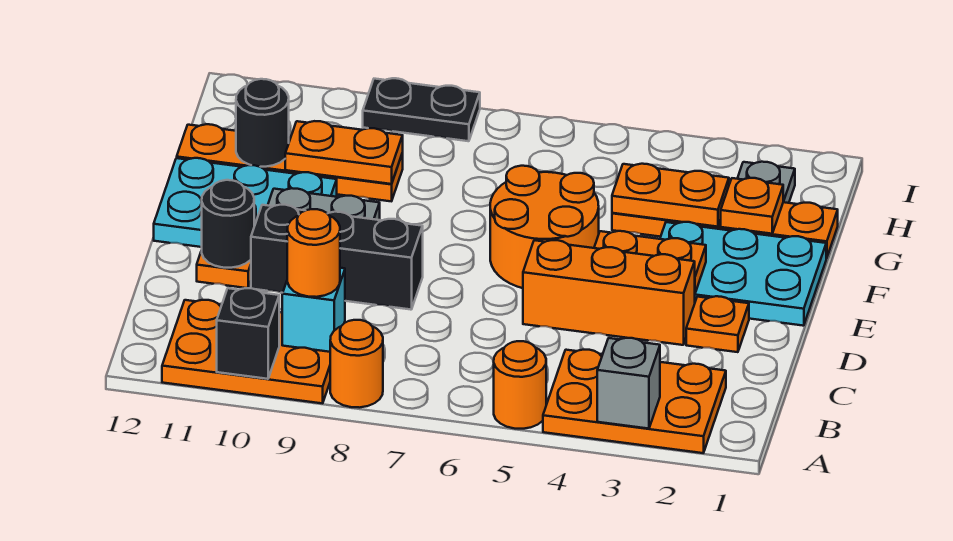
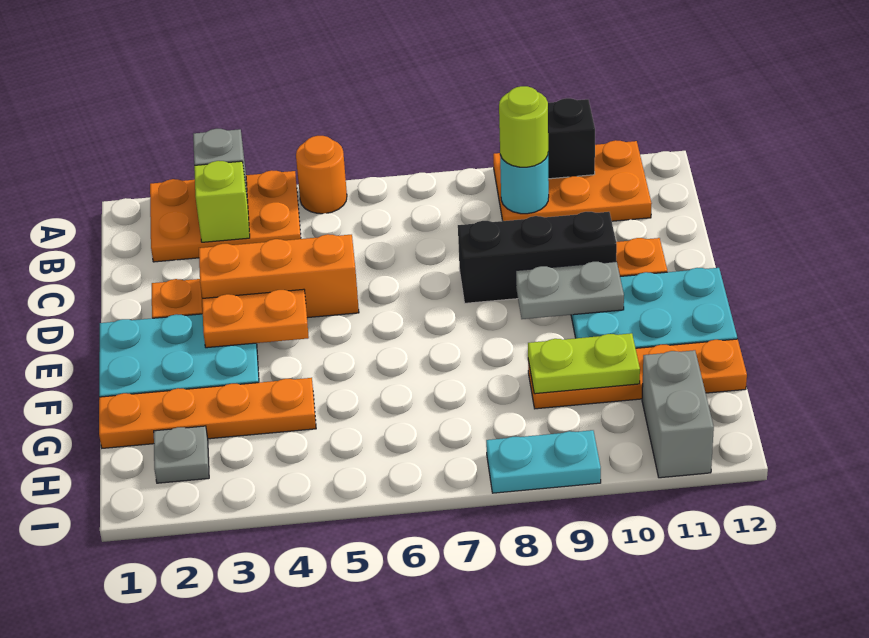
orange 1x1 round brick [330,320,383,408] -> none
none -> lime 1x1 brick [194,161,250,242]
cyan 1x1 brick [282,268,345,352] -> cyan 1x1 round brick [500,155,549,214]
orange 1x1 round brick [287,209,340,297] -> lime 1x1 round brick [499,86,548,167]
black 1x1 round brick [202,180,254,268] -> none
orange 2x2 round brick [490,166,599,288] -> none
orange 1x1 plate [721,178,783,234] -> none
orange 1x2 plate [612,164,729,227] -> none
orange 1x2 plate [285,121,403,184] -> lime 1x2 plate [528,333,640,394]
black 1x1 round brick [236,79,289,167] -> none
none -> grey 1x2 brick [642,350,714,478]
black 1x2 plate [363,78,480,141] -> cyan 1x2 plate [486,430,601,493]

